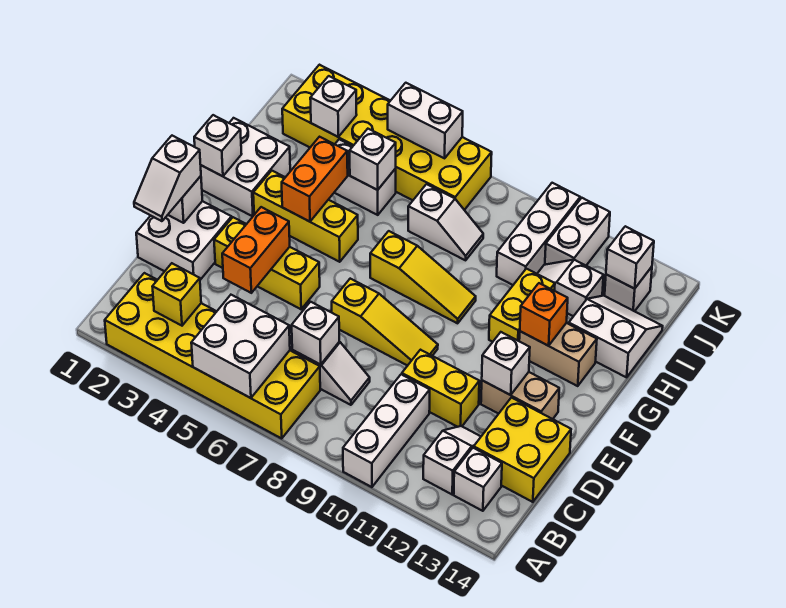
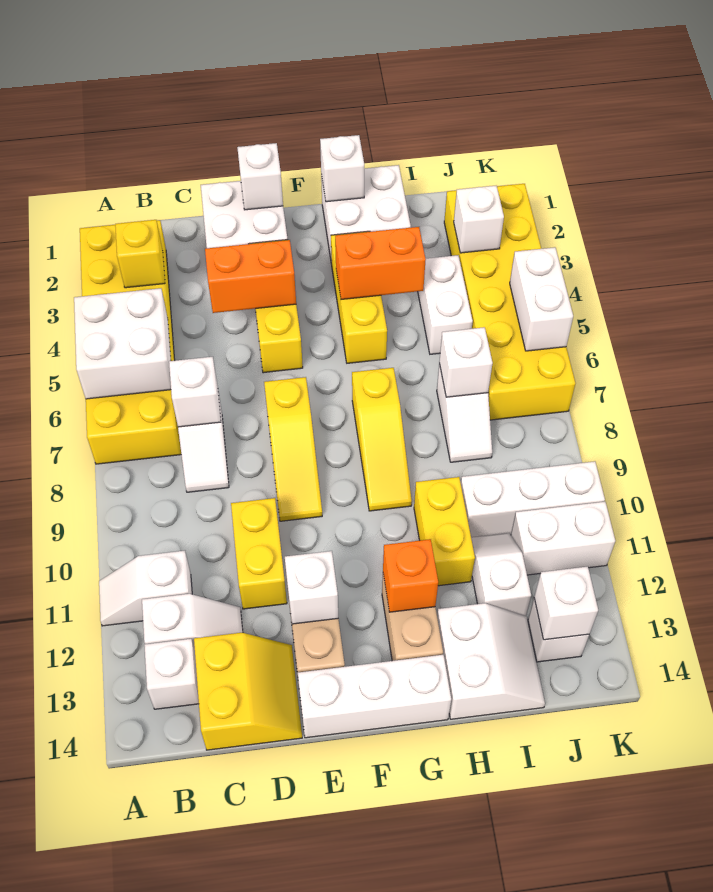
white 1x3 brick [343,374,430,487] -> white 1x3 brick moved to [298,655,451,738]
yellow 2x2 brick [474,398,571,502] -> yellow 2x2 slope [194,633,302,750]
white 1x2 slope [134,136,201,221] -> white 1x2 slope moved to [99,551,192,626]
yellow 1x2 brick [489,269,555,342] -> yellow 1x2 brick turned to [414,477,475,586]
white 1x1 brick [350,129,396,190] -> white 1x1 brick moved to [439,327,493,397]

